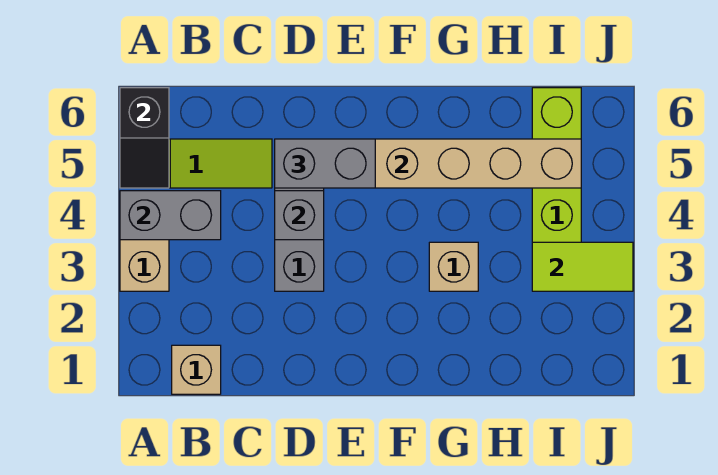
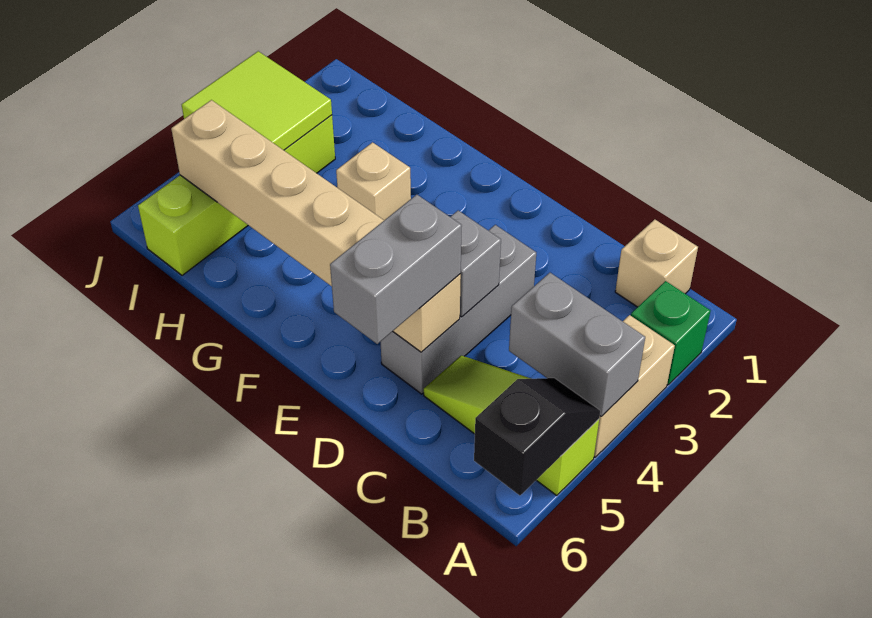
none -> green 1x1 brick [631,281,711,385]
grey 1x2 brick [275,139,375,188] -> grey 1x2 brick turned to [330,195,462,344]
lime 1x2 tile [532,242,633,291] -> lime 2x2 tile [182,51,332,150]

